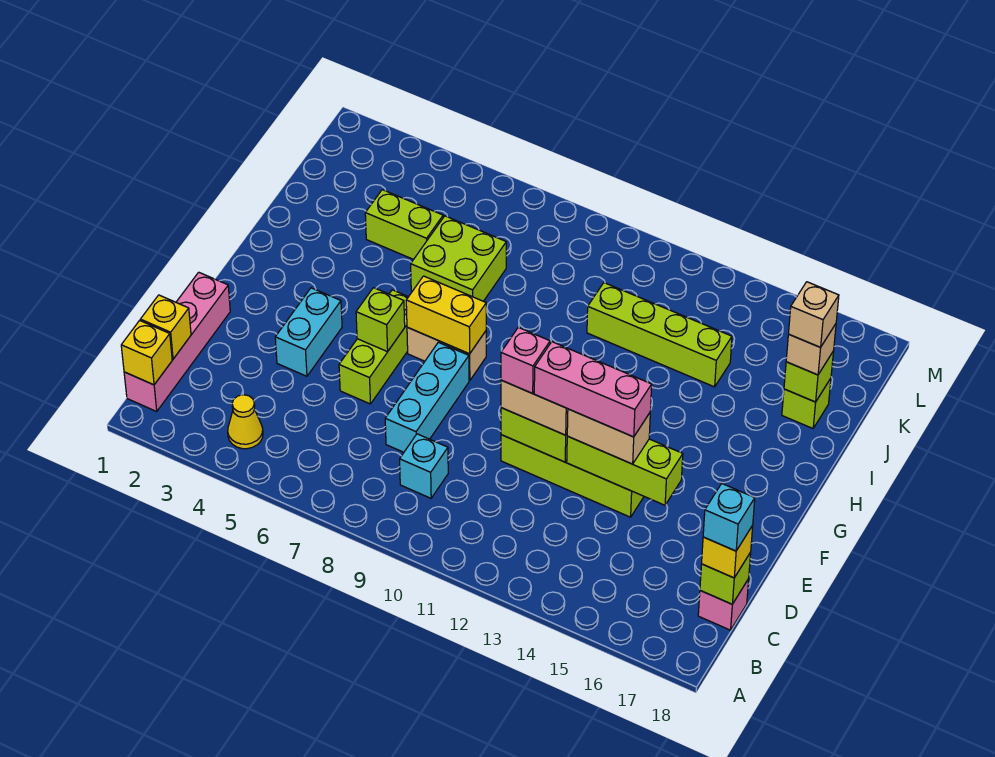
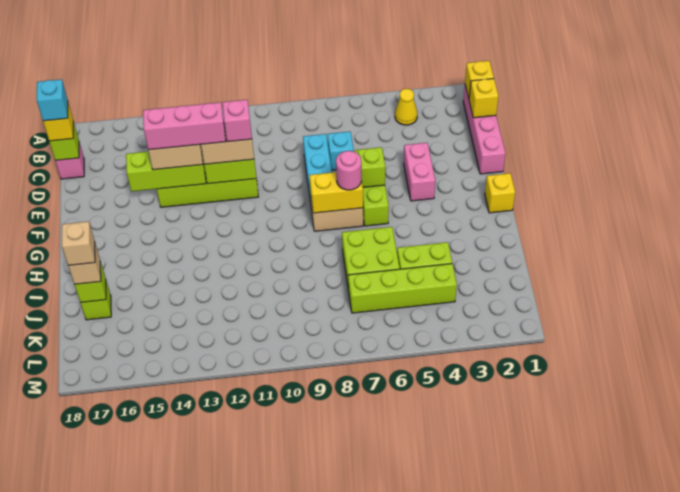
cyan 1x1 brick [400,434,448,498] -> cyan 1x1 brick moved to [327,132,354,170]
cyan 1x2 brick [275,288,342,376] -> pink 1x2 brick [404,143,435,201]
none -> yellow 1x1 brick [485,173,515,213]
none -> pink 1x1 round brick [336,151,361,190]
lime 1x4 brick [587,283,732,387] -> lime 1x4 brick moved to [348,264,457,313]

